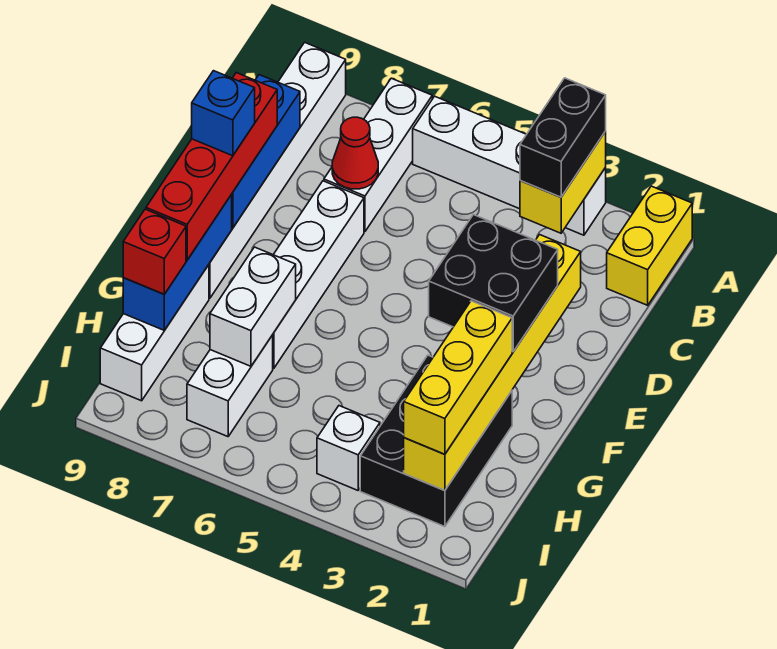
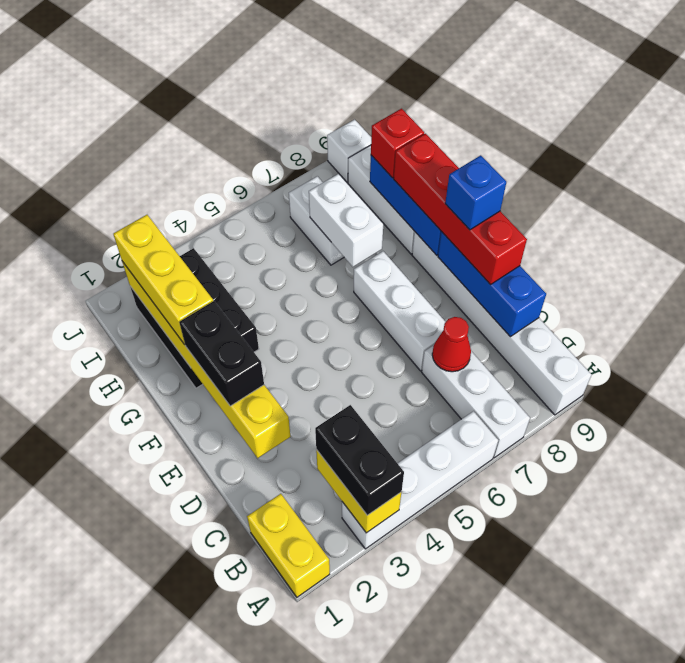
white 1x4 brick [273,181,364,368] -> white 1x3 brick [354,251,445,371]
black 2x2 brick [429,215,558,352] -> black 1x2 brick [179,301,264,406]
white 1x1 brick [317,406,380,490] -> white 1x1 brick moved to [327,119,371,182]

